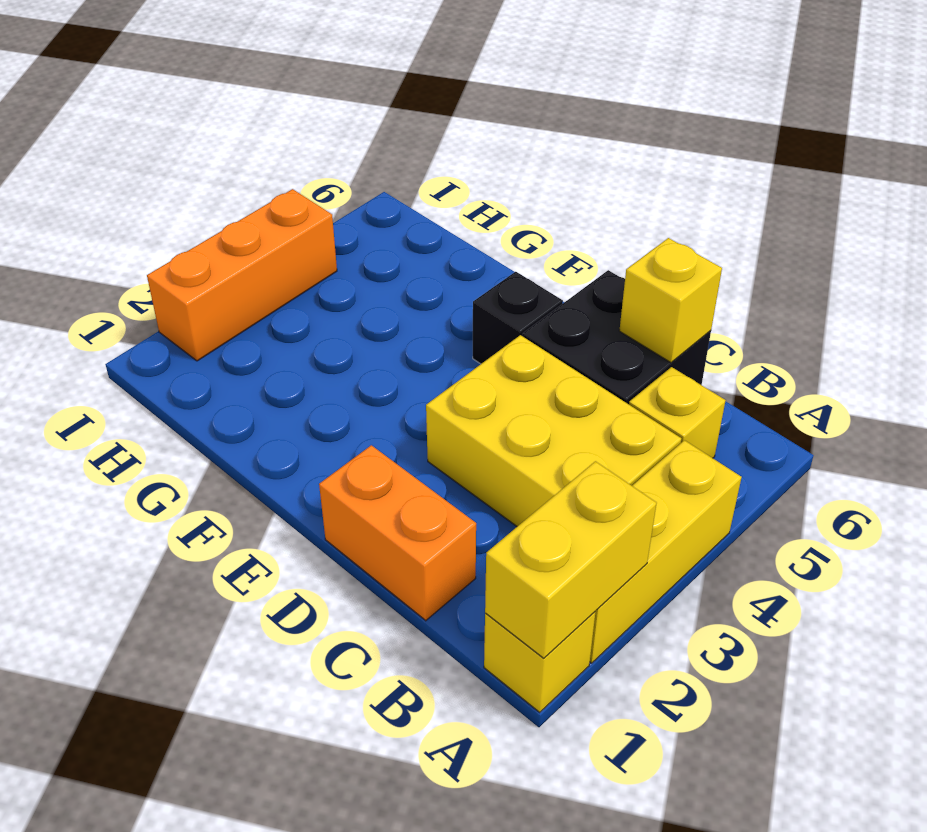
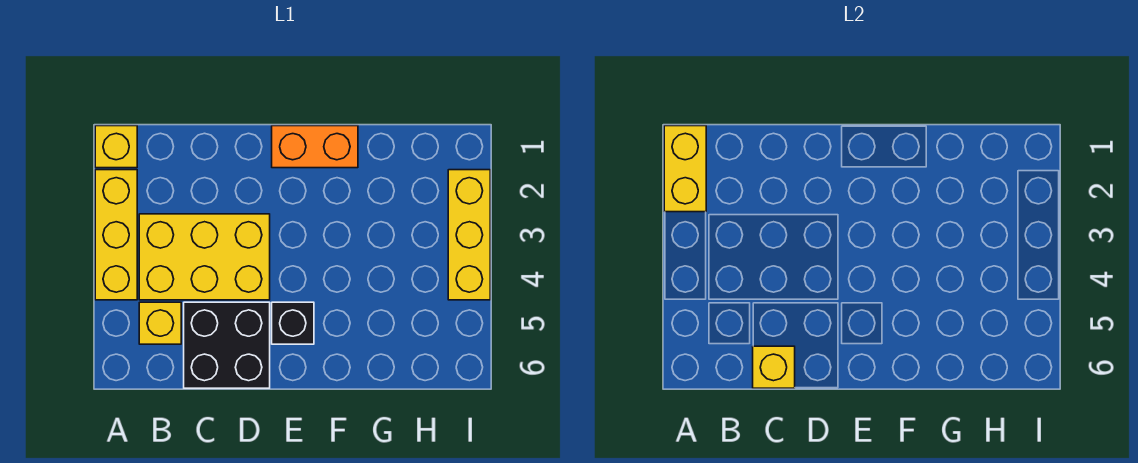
orange 1x2 brick [319,445,476,621] -> orange 1x2 brick moved to [272,126,358,168]
orange 1x3 brick [147,189,337,361] -> yellow 1x3 brick [448,170,490,300]

